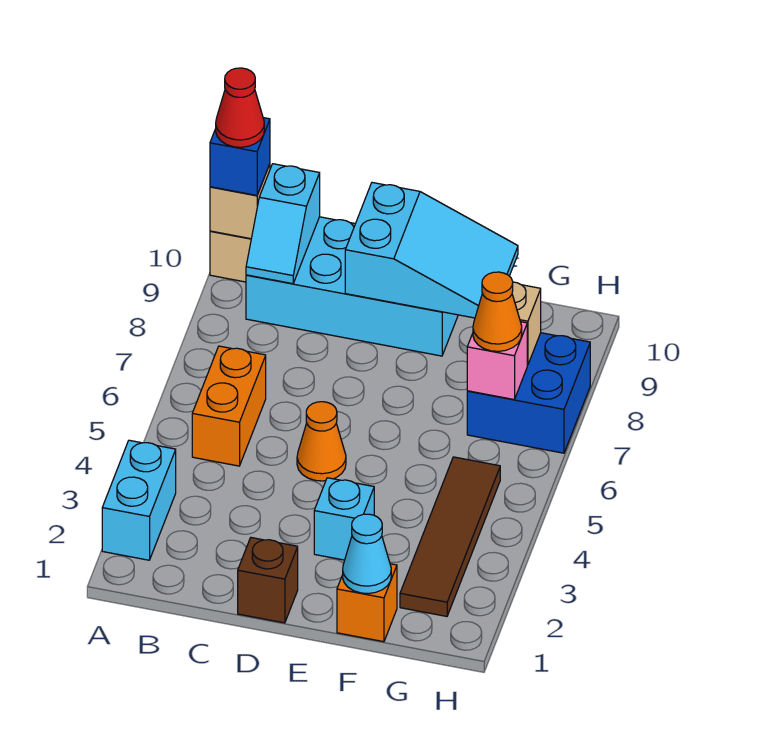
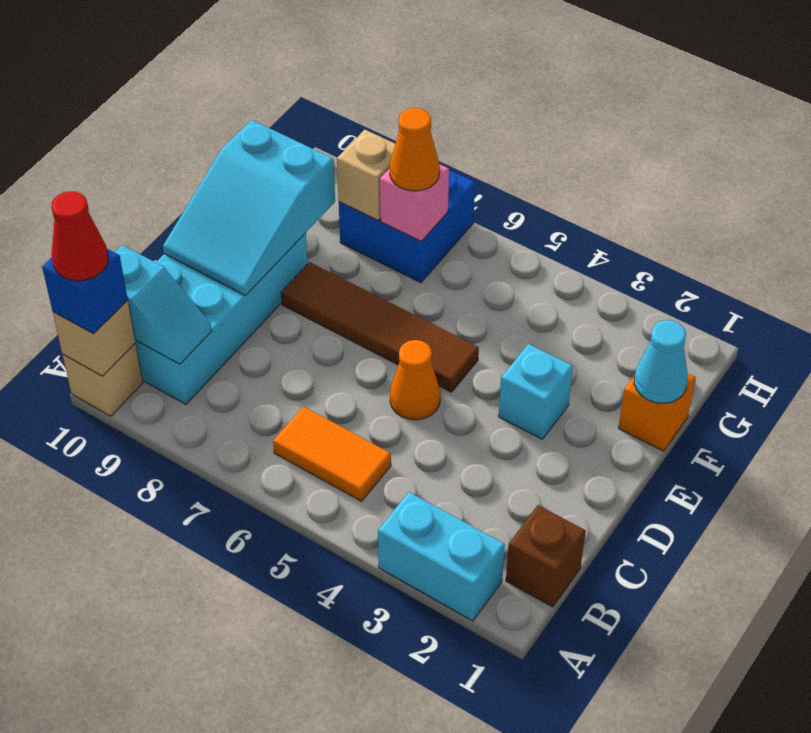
orange 1x2 brick [192,346,266,466] -> orange 1x2 tile [273,406,391,501]
brown 1x1 brick [238,538,298,623] -> brown 1x1 brick moved to [506,505,586,607]
cyan 2x3 slope [345,183,518,318] -> cyan 2x3 slope turned to [163,120,335,295]
brown 1x4 tile [400,457,500,616] -> brown 1x4 tile moved to [281,262,479,392]

